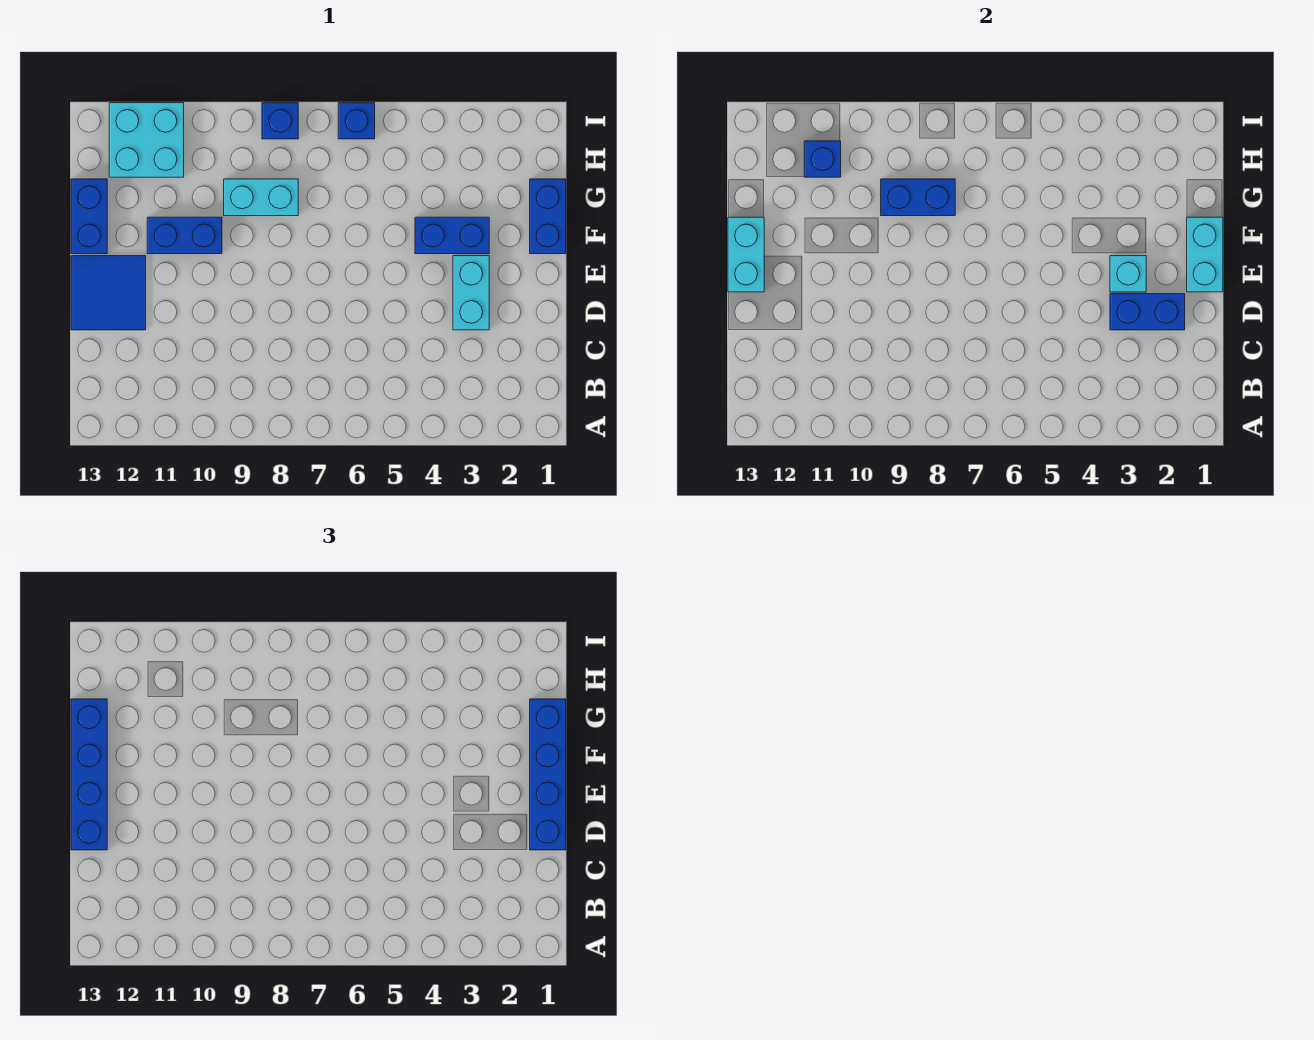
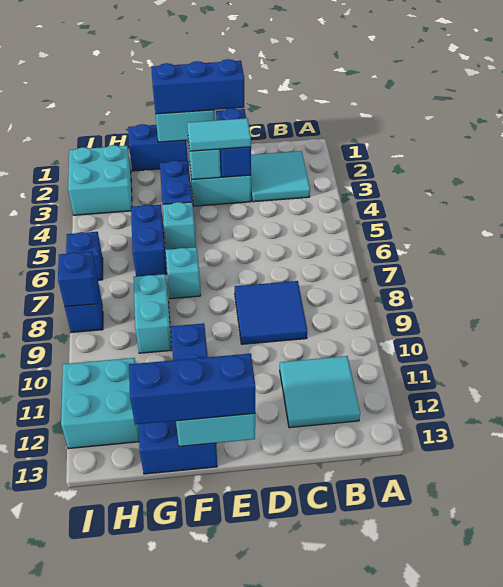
none -> cyan 2x2 tile [251,151,310,202]
none -> cyan 2x2 tile [280,356,360,428]
blue 1x4 brick [530,699,566,850] -> blue 1x3 brick [151,59,244,114]
none -> cyan 1x2 tile [187,118,251,151]
blue 2x2 tile [71,256,146,330] -> blue 2x2 tile moved to [235,281,307,344]
blue 1x4 brick [71,699,107,850] -> blue 1x3 brick [129,353,255,425]
none -> cyan 1x1 brick [163,202,196,250]
none -> cyan 1x1 brick [166,247,201,299]
blue 1x2 brick [881,179,955,216] -> blue 1x2 brick moved to [131,204,167,276]
none -> cyan 2x2 brick [68,145,132,215]
blue 1x1 brick [804,141,841,177] -> blue 1x1 brick moved to [58,252,98,307]

